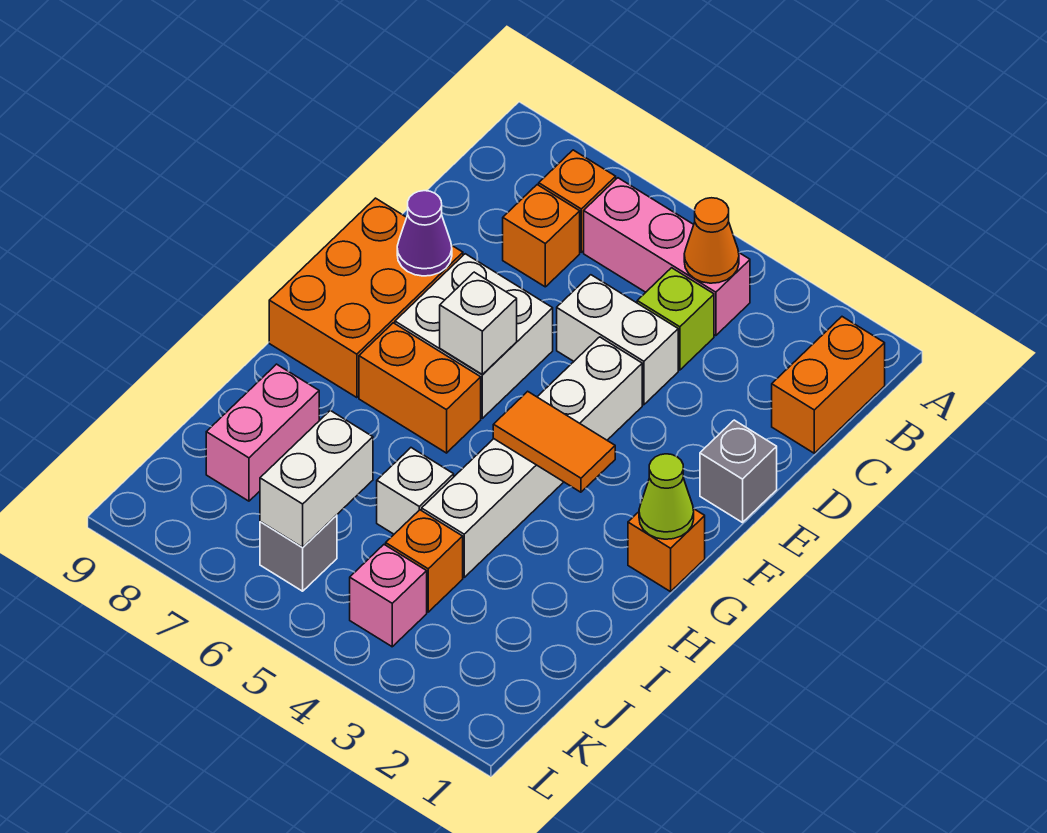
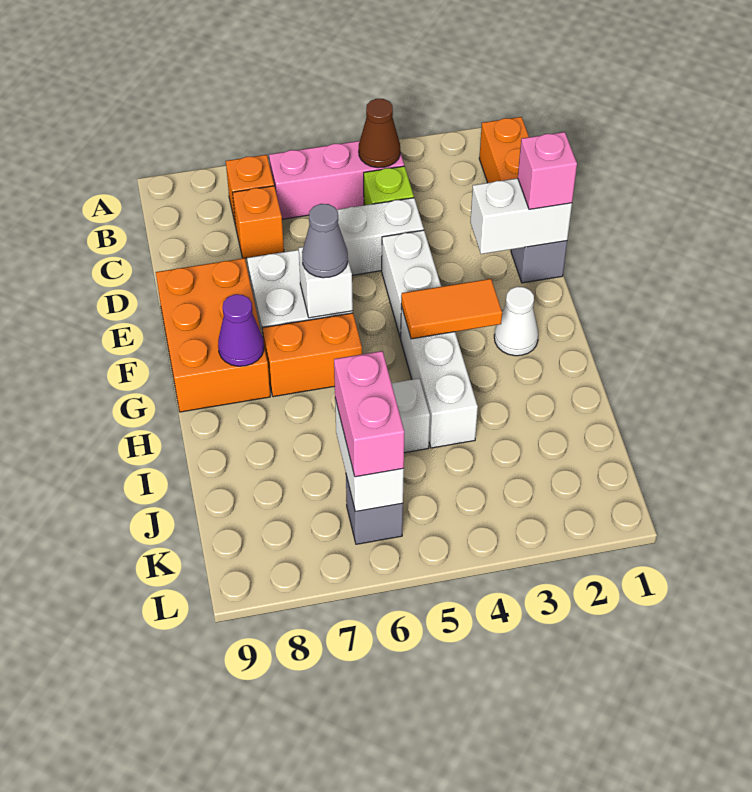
orange 1x1 cone [684,198,739,283] -> brown 1x1 cone [359,99,400,168]
none -> white 1x2 brick [470,178,572,254]
purple 1x1 cone [397,191,452,276] -> purple 1x1 cone moved to [218,294,264,366]
none -> grey 1x1 cone [302,204,348,278]
orange 1x1 brick [628,509,705,592] -> none
lime 1x1 cone [639,454,694,539] -> none
none -> white 1x1 cone [494,287,538,356]
pink 1x2 brick [206,364,319,501] -> pink 1x2 brick moved to [334,351,404,477]
orange 1x1 brick [386,510,463,612] -> none
pink 1x1 brick [350,545,427,647] -> pink 1x1 brick moved to [518,132,577,209]

